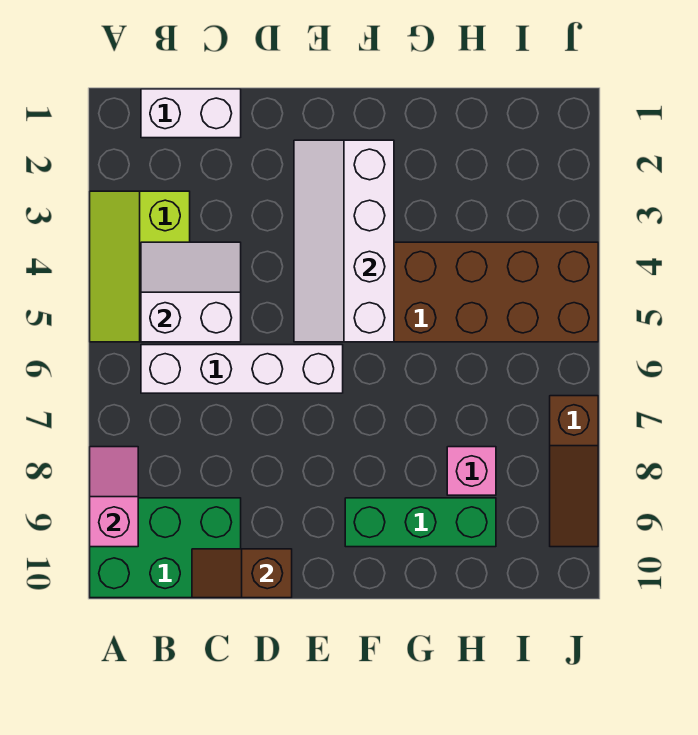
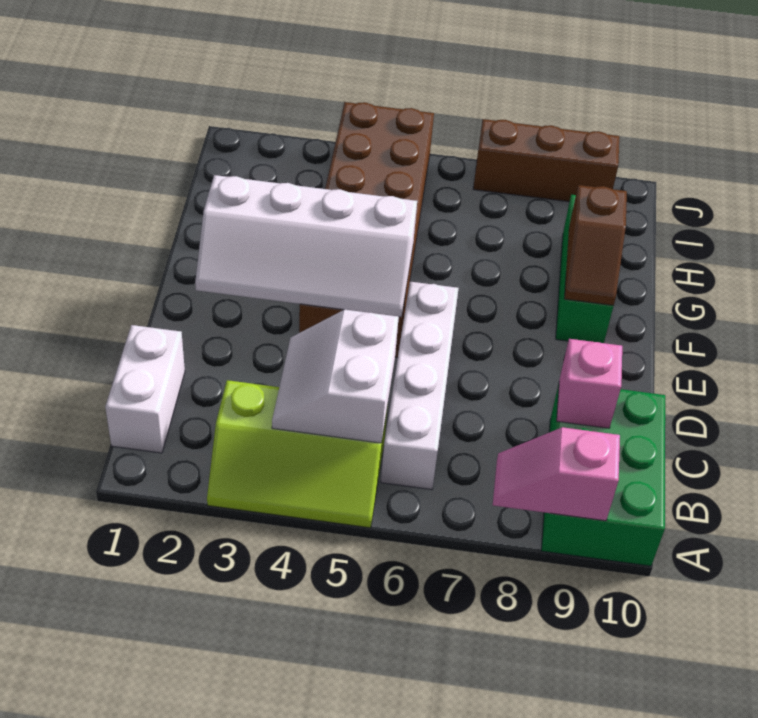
brown 1x2 slope [192,549,292,598] -> brown 1x2 slope moved to [564,185,627,305]
pink 1x1 brick [447,447,496,495] -> pink 1x1 brick moved to [557,339,622,428]
brown 1x3 slope [550,396,598,547] -> brown 1x3 brick [473,119,619,202]

